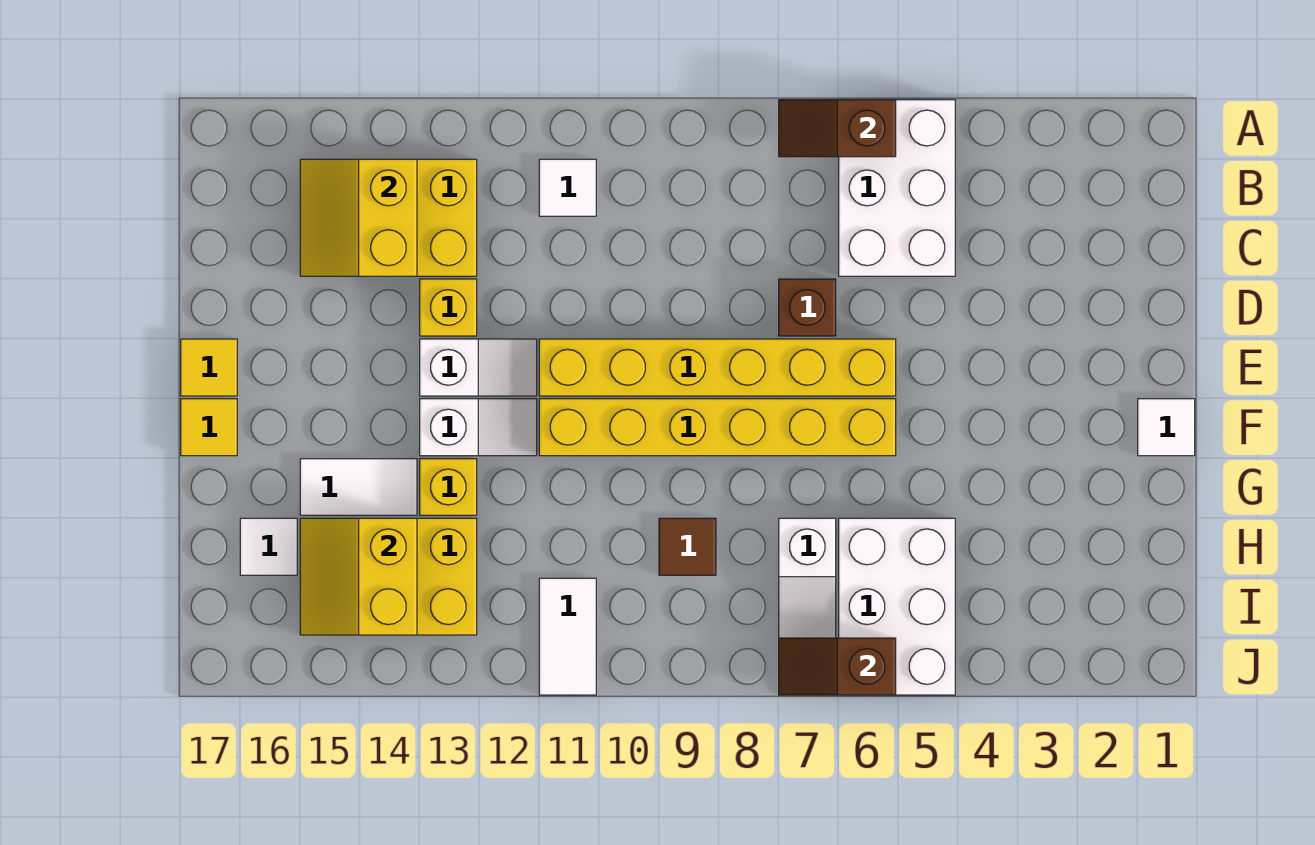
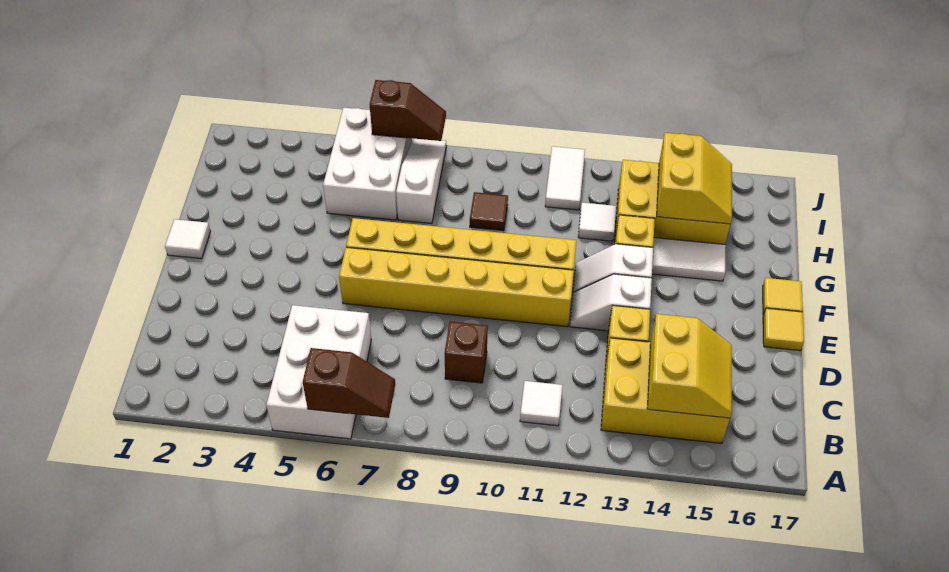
brown 1x1 brick [779,279,836,336] -> brown 1x1 brick moved to [445,321,488,383]
white 1x1 tile [240,518,297,575] -> white 1x1 tile moved to [578,203,616,241]

